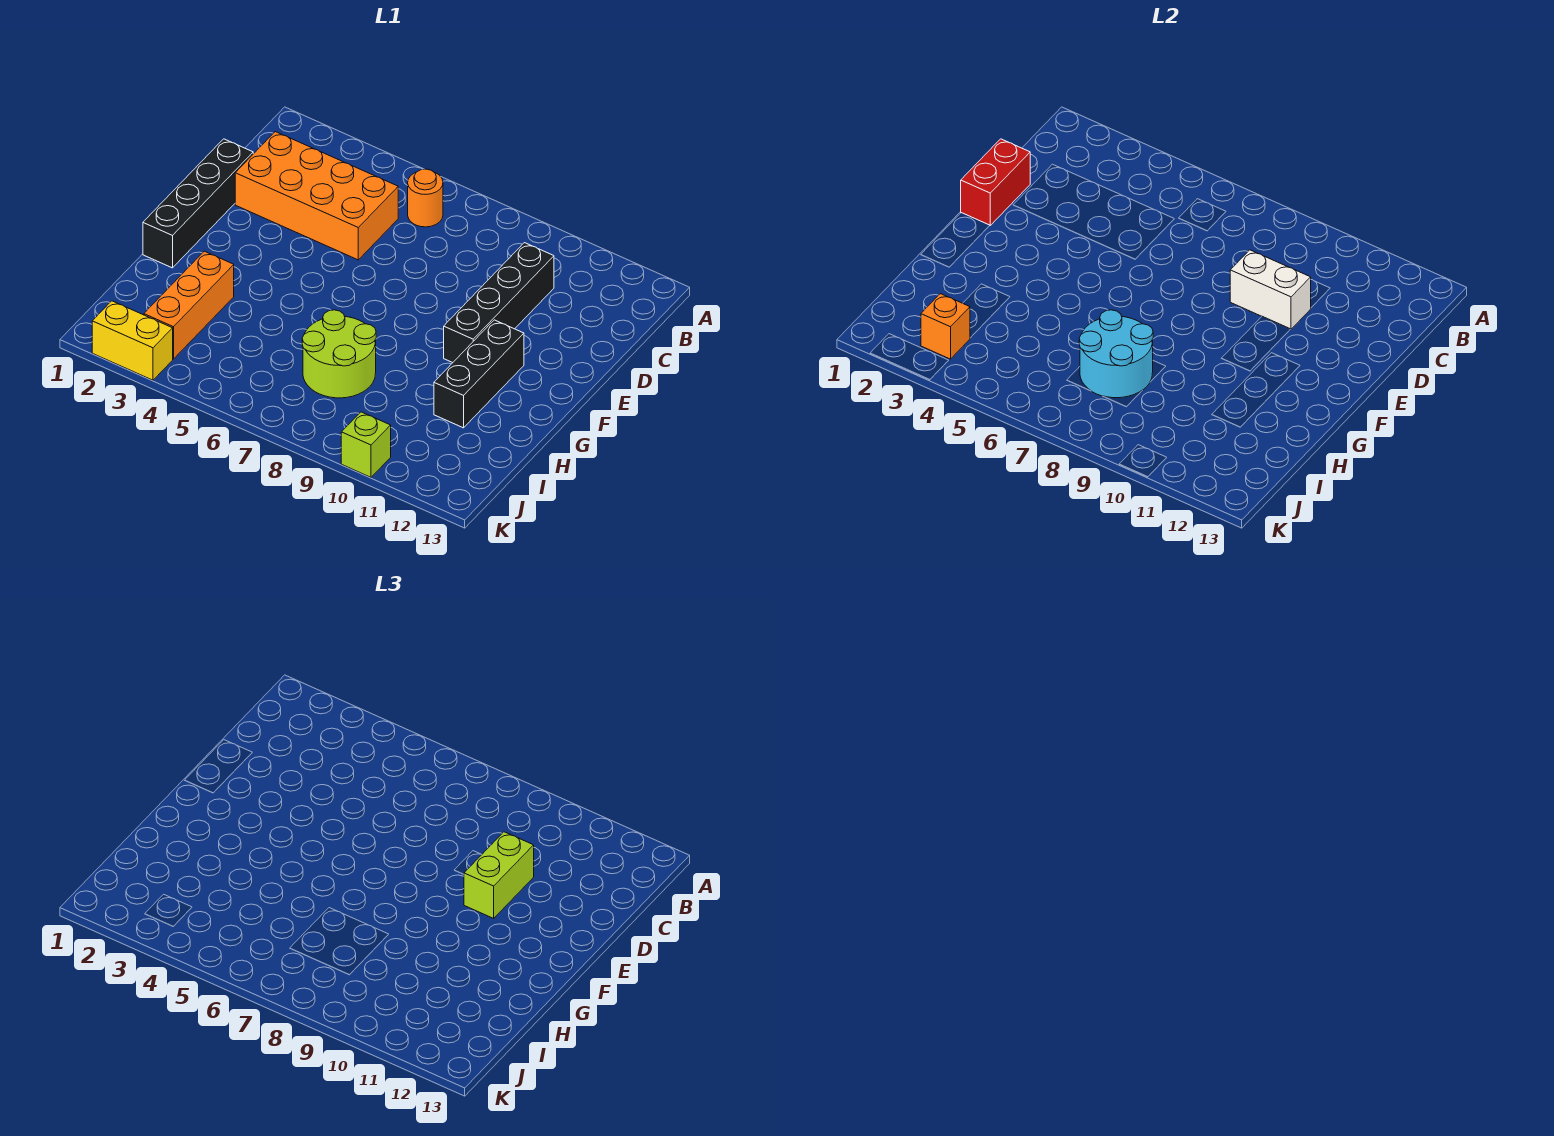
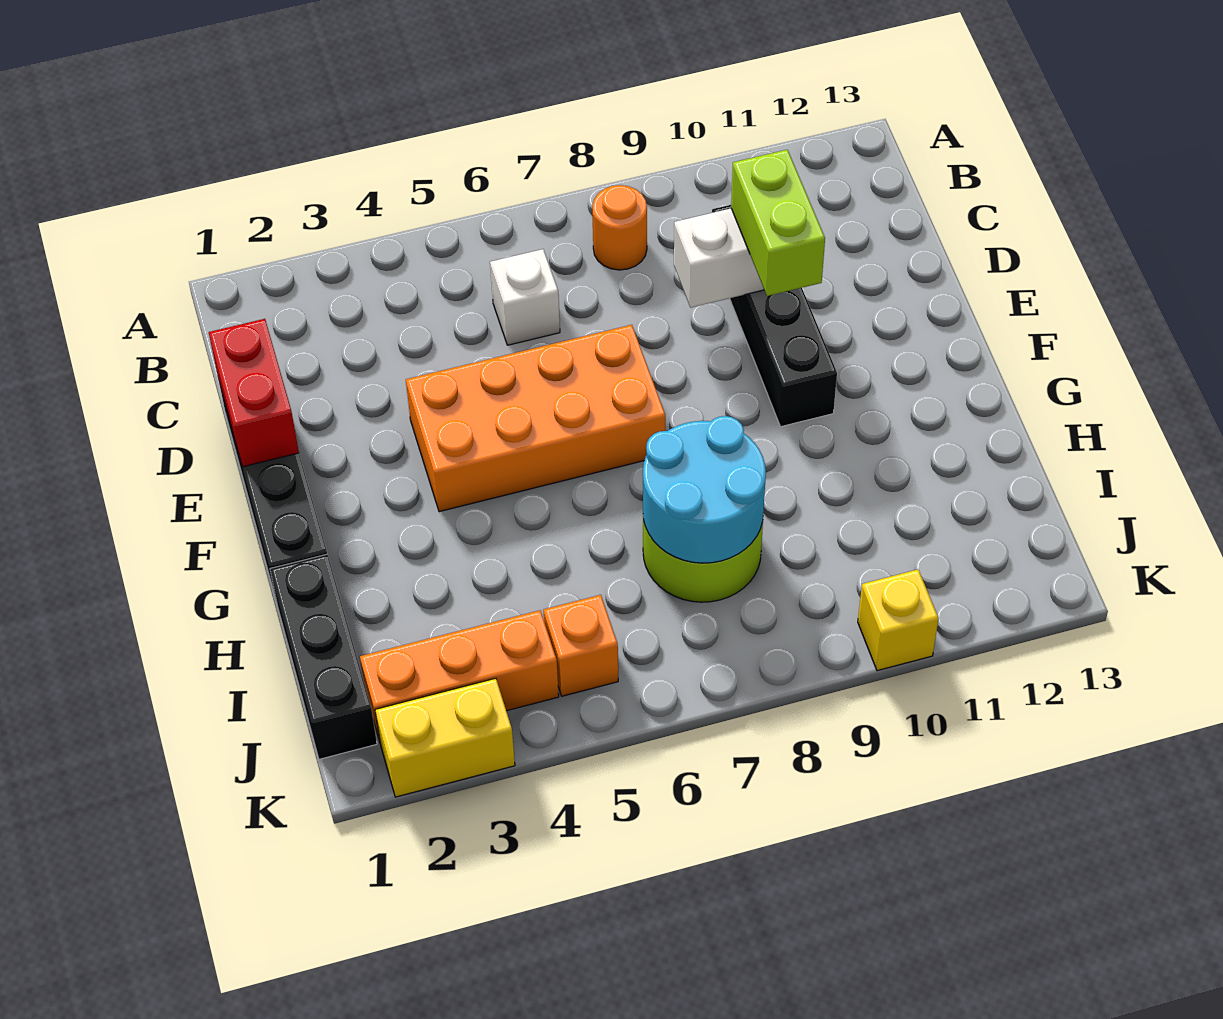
orange 1x1 round brick [408,169,443,227] -> orange 1x1 round brick moved to [592,185,647,270]
orange 2x4 brick [235,132,398,260] -> orange 2x4 brick moved to [406,325,665,512]
none -> white 1x1 brick [490,249,560,345]
black 1x3 brick [434,320,524,428] -> black 1x3 brick moved to [270,554,377,759]
orange 1x3 brick [144,251,234,359] -> orange 1x3 brick turned to [360,610,559,741]
orange 1x1 brick [921,294,970,359] -> orange 1x1 brick moved to [543,595,618,696]
lime 1x1 brick [341,412,391,477] -> yellow 1x1 brick [858,570,939,671]

